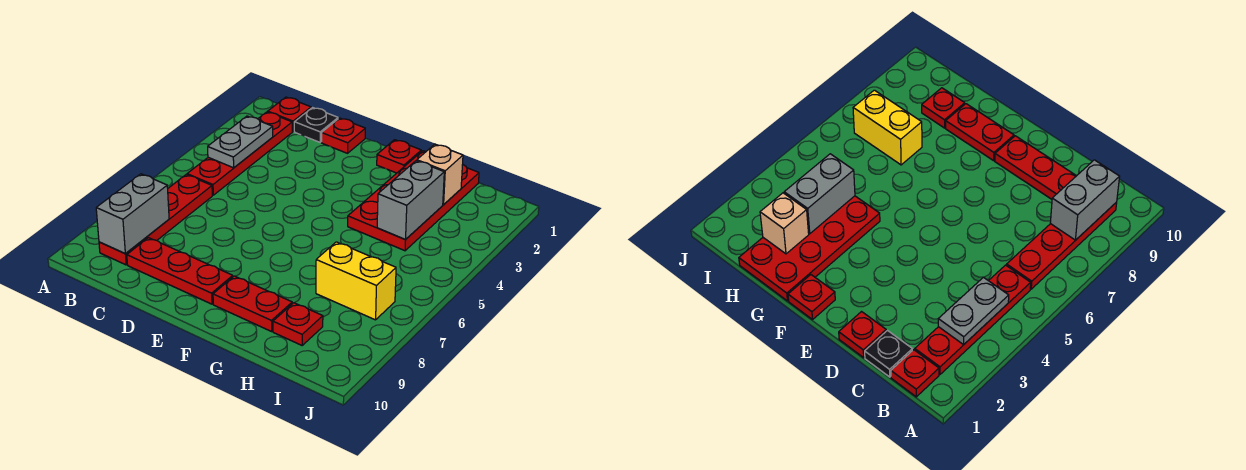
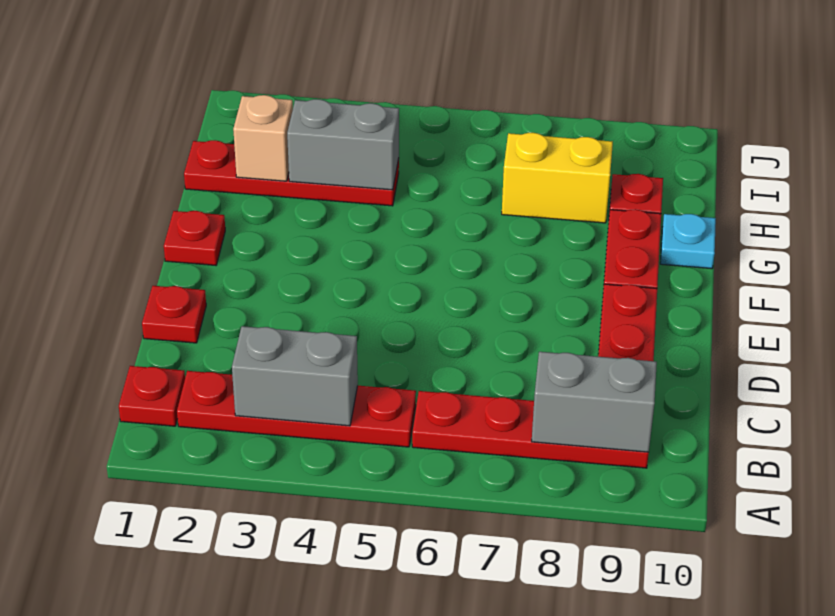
grey 1x2 plate [208,116,273,168] -> grey 1x2 brick [232,326,358,426]
black 1x1 plate [294,108,338,142] -> none
red 2x4 plate [348,151,479,251] -> red 1x4 plate [184,140,399,206]
none -> cyan 1x1 plate [660,214,716,269]
yellow 1x2 brick [316,242,396,320] -> yellow 1x2 brick turned to [502,133,613,223]

